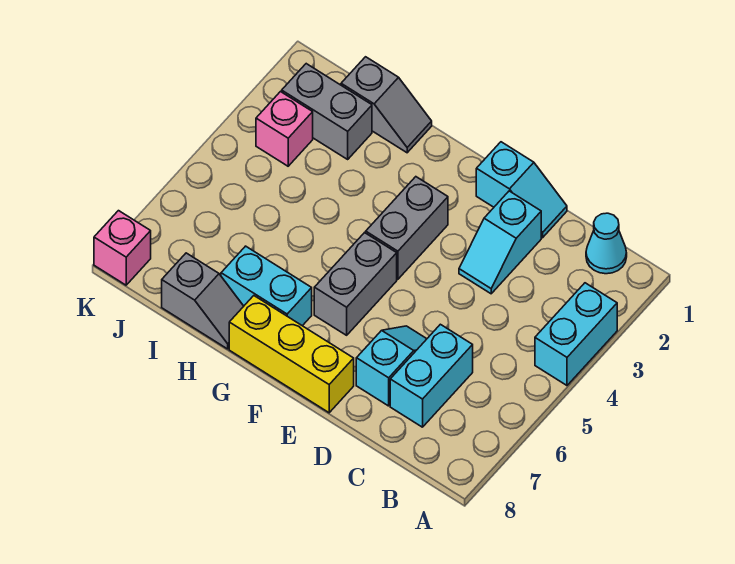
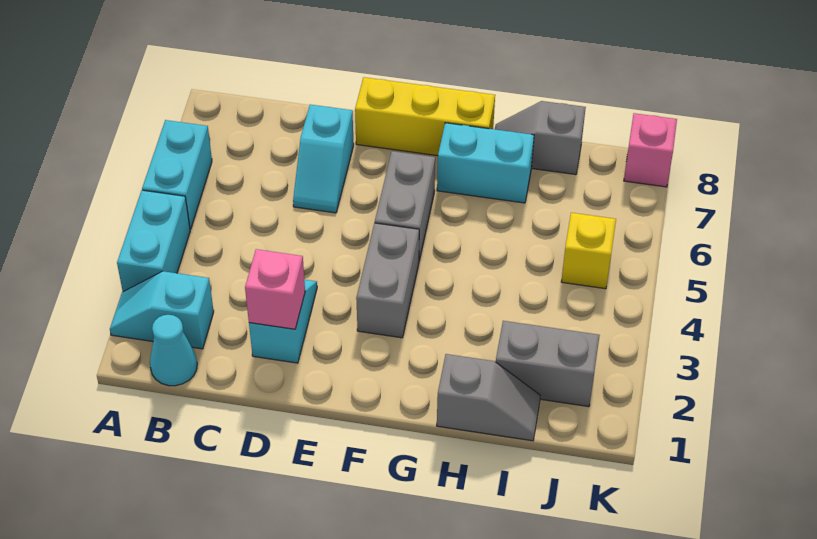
cyan 1x2 brick [390,324,473,427] -> cyan 1x2 brick moved to [142,120,212,229]
cyan 1x2 slope [476,142,567,238] -> cyan 1x2 slope moved to [110,271,214,349]
grey 1x2 slope [341,57,432,153] -> grey 1x2 slope turned to [437,354,540,441]
pink 1x1 brick [256,92,313,166] -> pink 1x1 brick moved to [245,249,305,329]
none -> yellow 1x1 brick [561,213,616,289]

